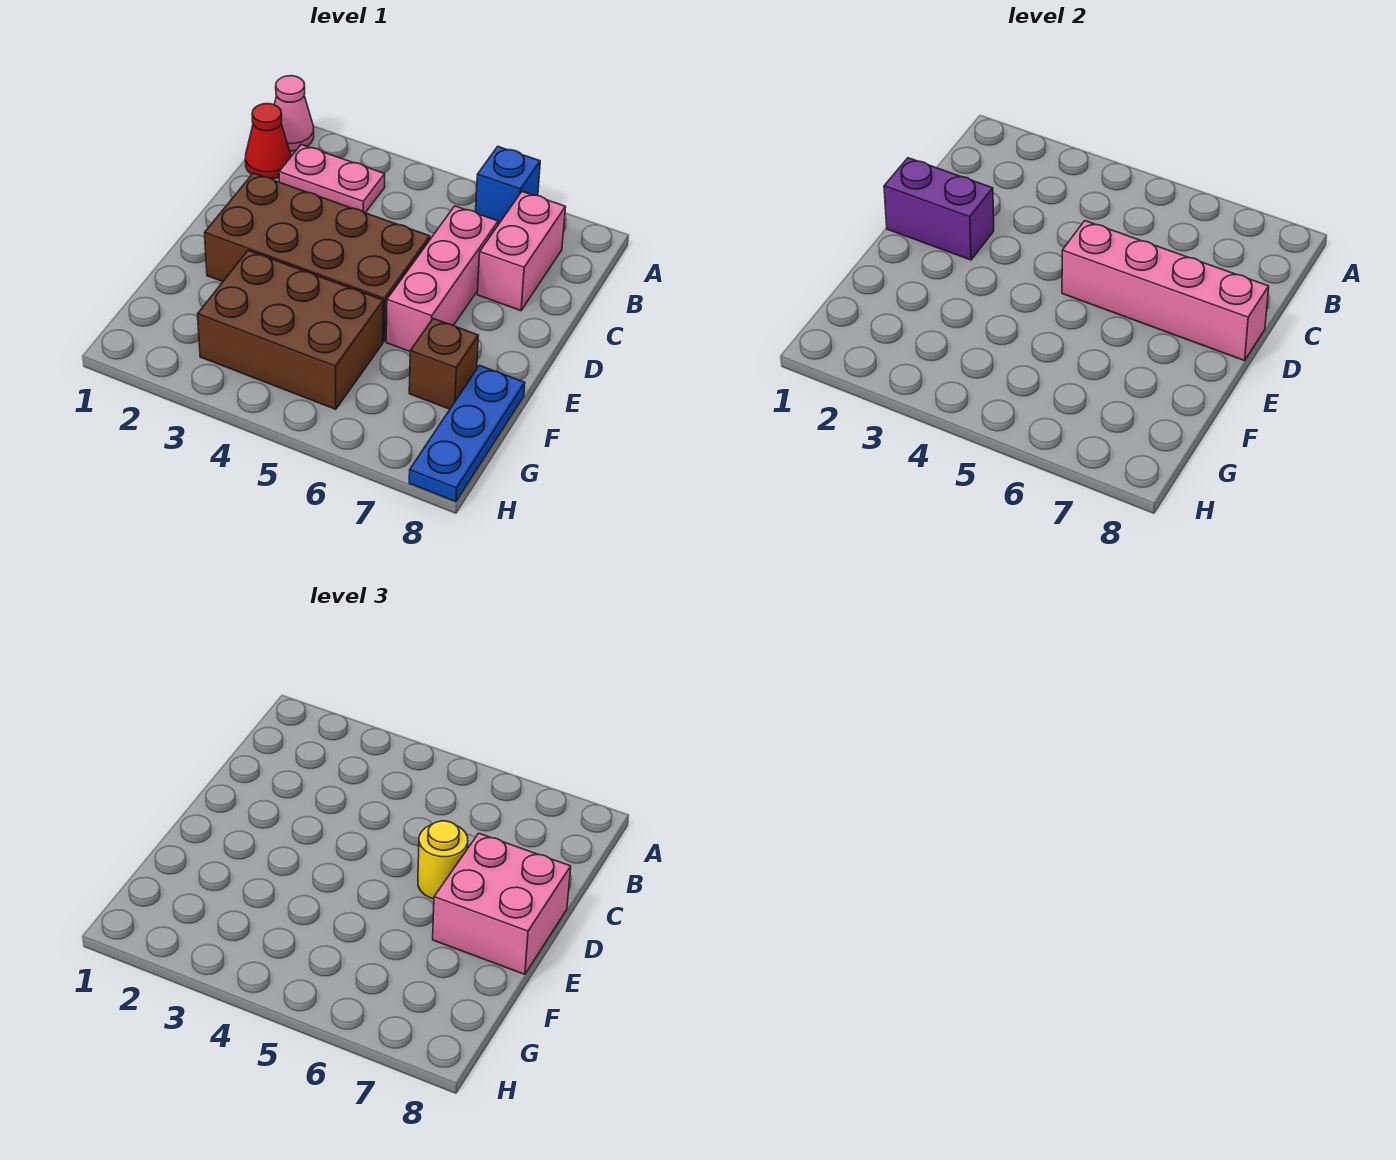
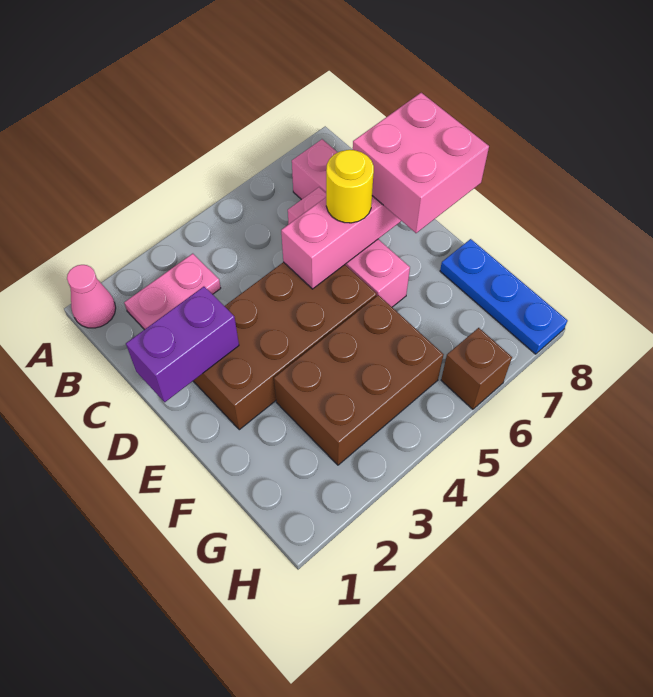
blue 1x1 brick [476,147,540,225] -> none
red 1x1 cone [245,104,291,179] -> none
brown 1x1 brick [409,318,479,409] -> brown 1x1 brick moved to [441,328,512,409]

